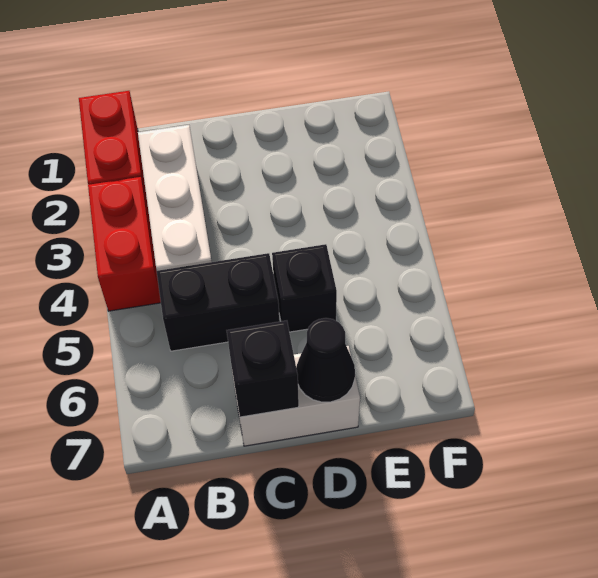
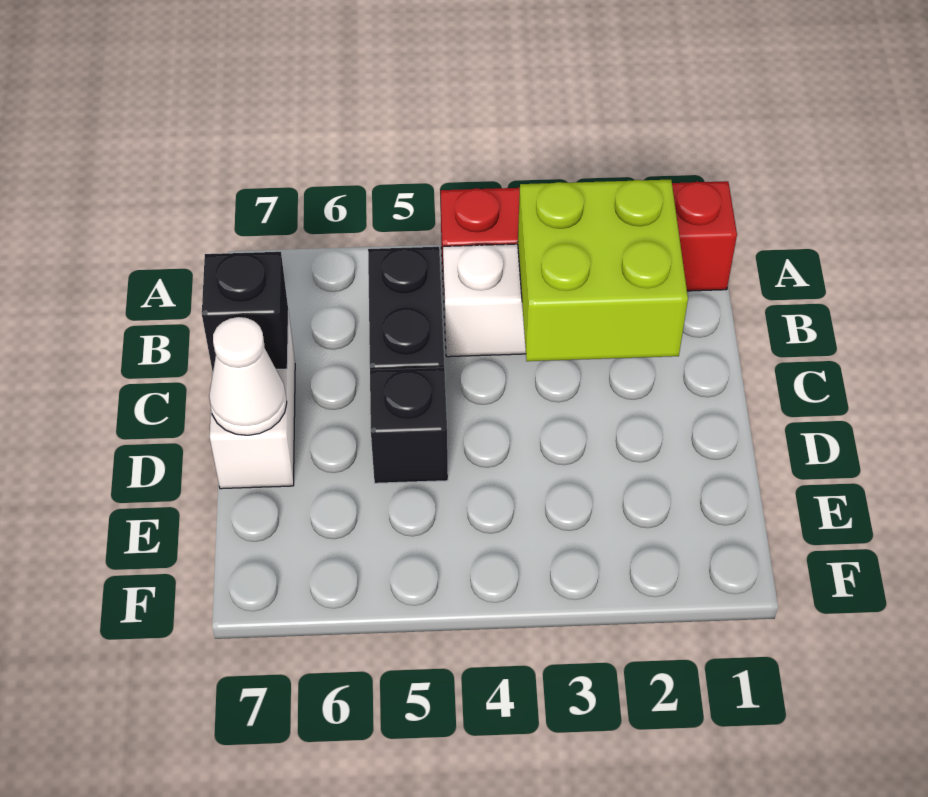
none -> lime 2x2 brick [518,180,688,361]
black 1x1 cone [296,318,355,402] -> white 1x1 cone [209,317,287,435]

